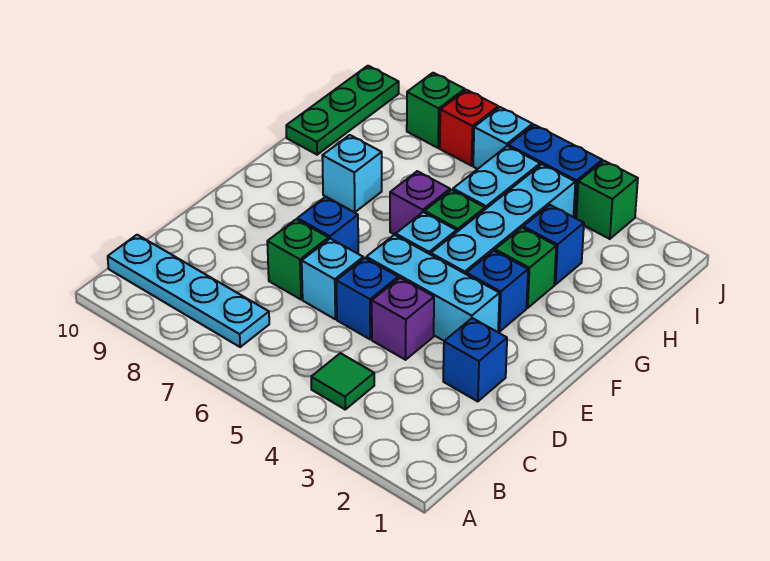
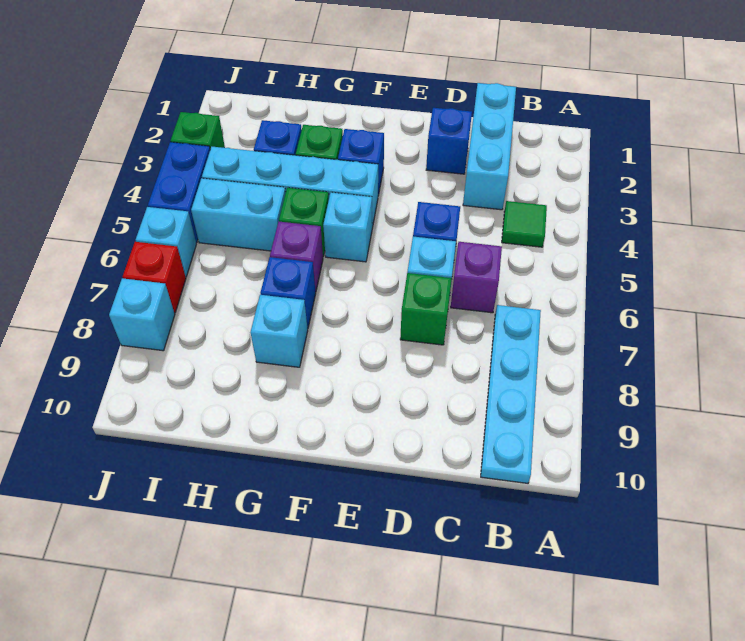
purple 1x1 brick [372,278,434,360] -> purple 1x1 brick moved to [451,242,502,313]
cyan 1x3 brick [366,235,499,341] -> cyan 1x3 brick moved to [463,83,516,210]
blue 1x1 brick [297,197,358,254] -> blue 1x1 brick moved to [261,257,316,329]
green 1x3 plate [286,66,399,155] -> none
green 1x1 brick [407,73,465,148] -> cyan 1x1 brick [109,278,175,351]

